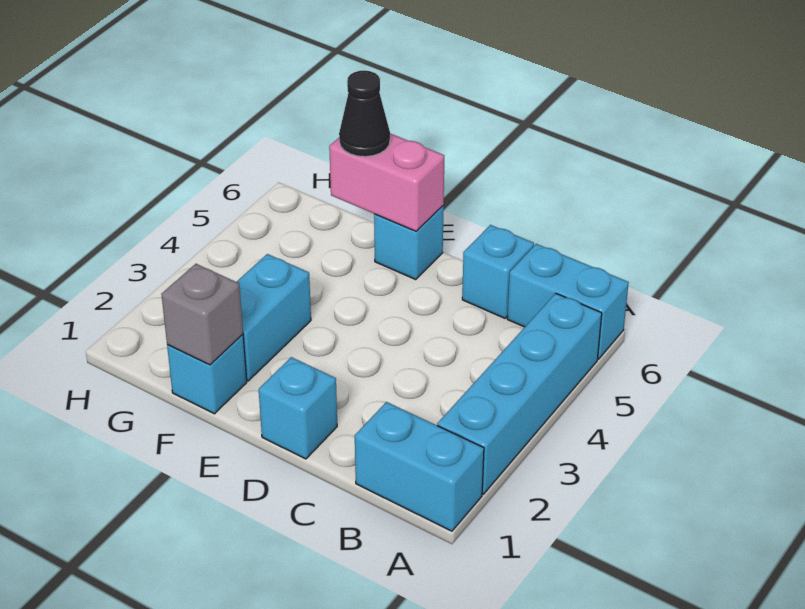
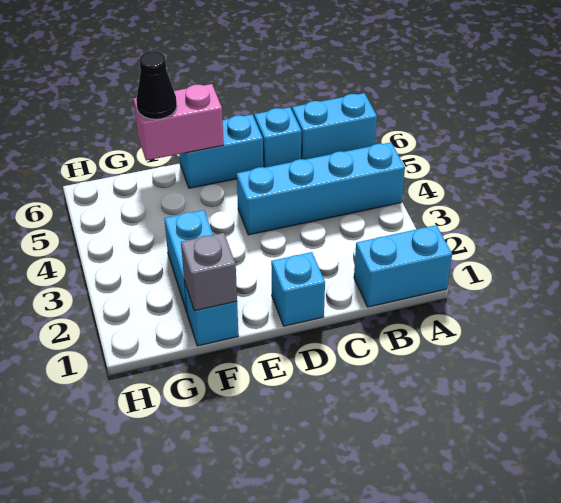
cyan 1x4 brick [437,293,602,494] -> cyan 1x4 brick turned to [237,142,405,235]
cyan 1x1 brick [374,206,444,280] -> cyan 1x2 brick [179,115,263,188]

